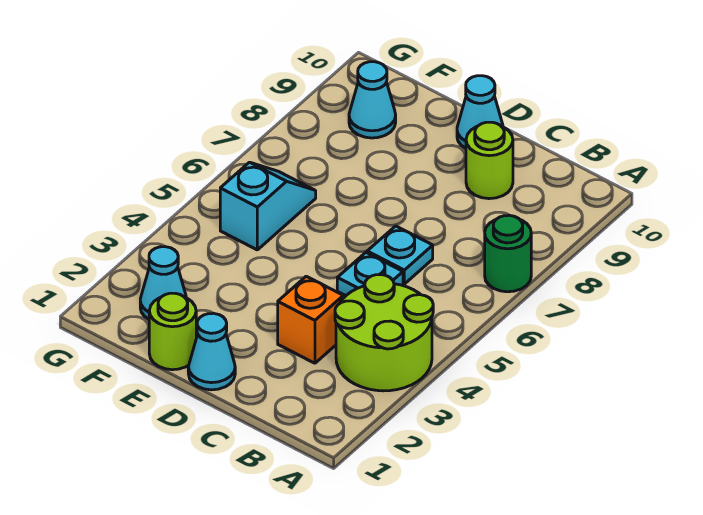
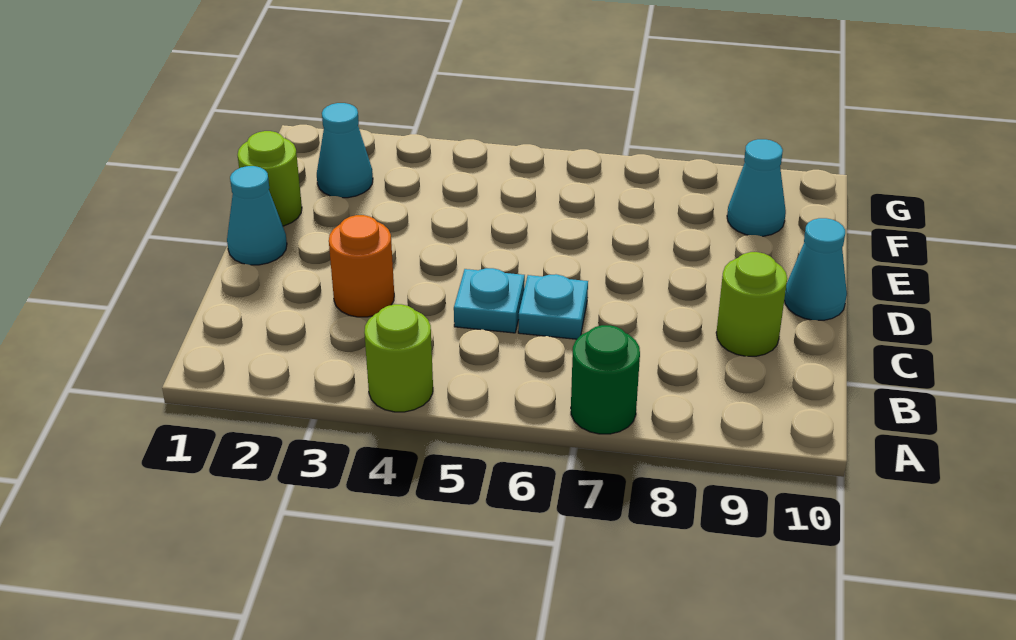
lime 2x2 round brick [335,275,433,391] -> lime 1x1 round brick [364,304,433,412]
orange 1x1 brick [278,276,343,363] -> orange 1x1 round brick [329,215,394,317]
cyan 1x2 slope [220,162,316,250] -> none

